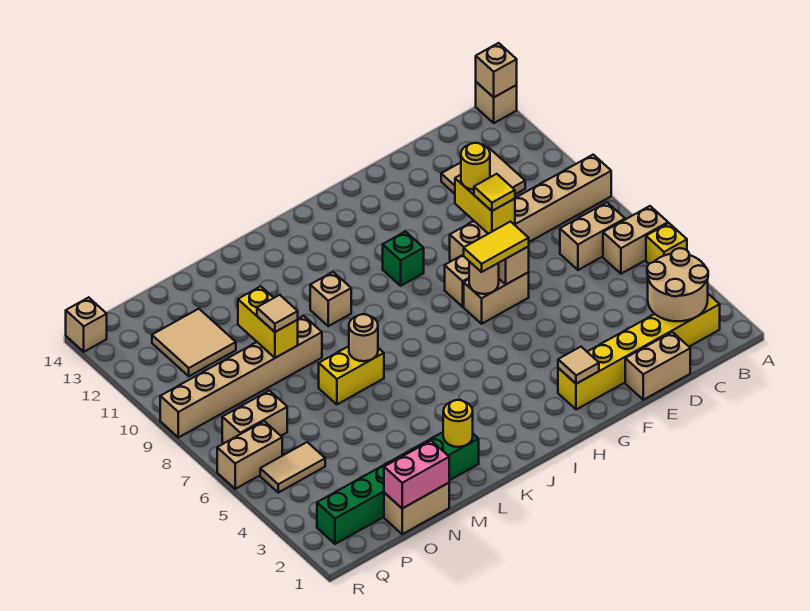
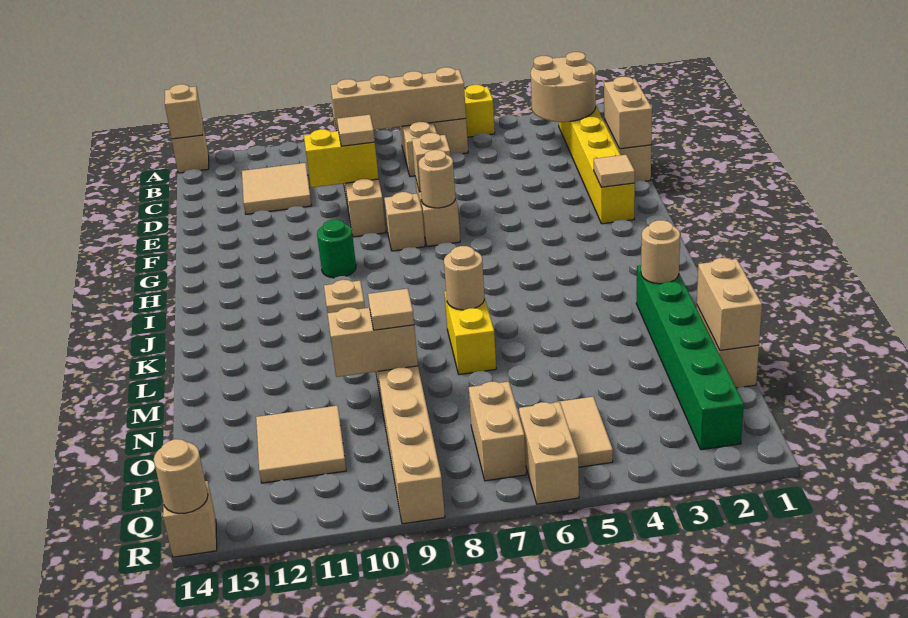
none -> tan 1x4 brick [331,67,466,131]
none -> tan 1x2 brick [604,77,652,149]
yellow 1x1 tile [474,174,515,211] -> tan 1x1 tile [337,115,375,146]
yellow 1x1 round brick [461,143,490,190] -> none
yellow 1x2 tile [464,222,529,272] -> none
green 1x1 brick [383,232,424,286] -> green 1x1 round brick [317,220,356,278]
yellow 1x1 round brick [443,400,473,447] -> tan 1x1 round brick [641,220,680,284]
pink 1x2 brick [384,441,449,508] -> tan 1x2 brick [697,258,762,350]
yellow 1x2 brick [238,286,298,358] -> tan 1x2 brick [328,307,418,377]
none -> tan 1x1 round brick [154,439,208,514]

